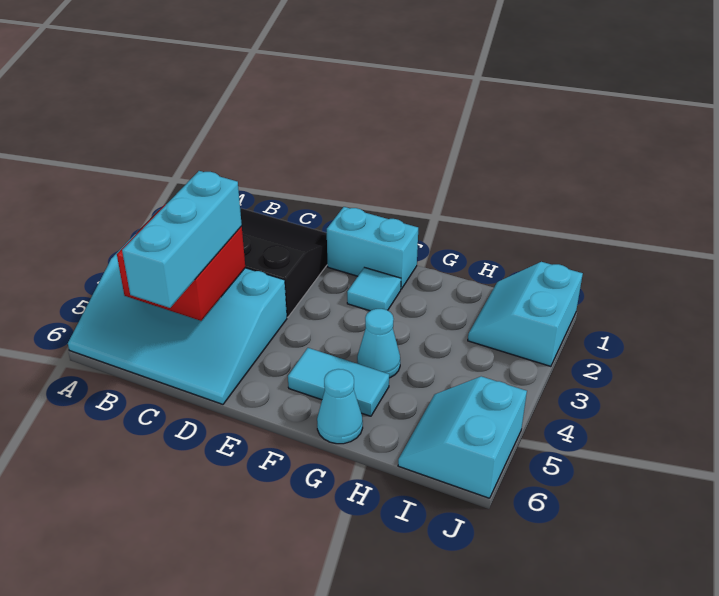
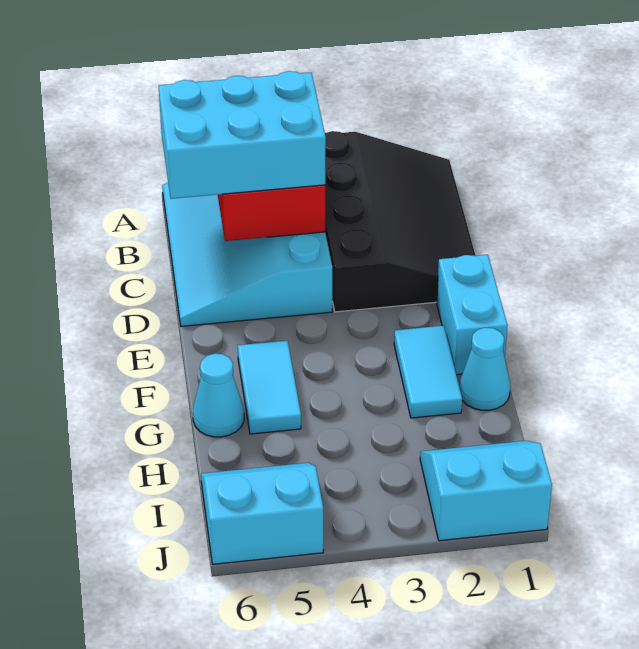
cyan 1x3 brick [122,171,242,308] -> cyan 2x3 brick [159,71,326,199]
cyan 1x1 tile [347,267,401,311] -> cyan 1x2 tile [394,326,462,418]
cyan 1x1 cone [357,309,400,378] -> cyan 1x1 cone moved to [459,328,510,410]

